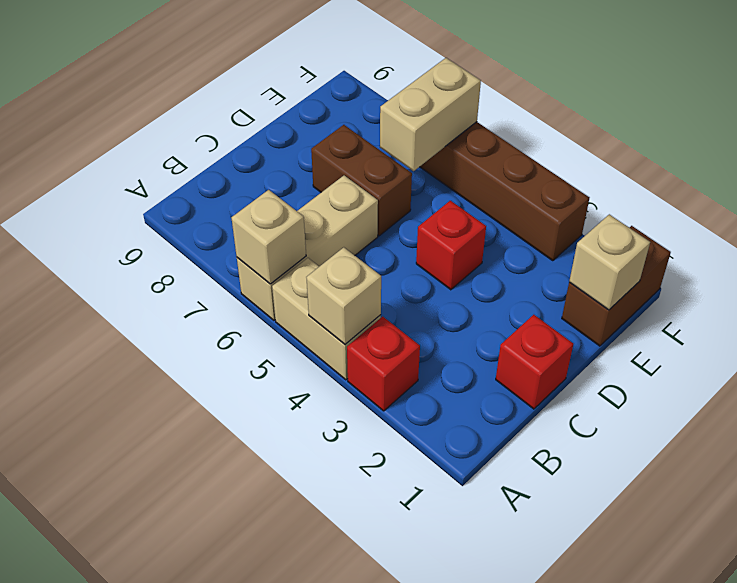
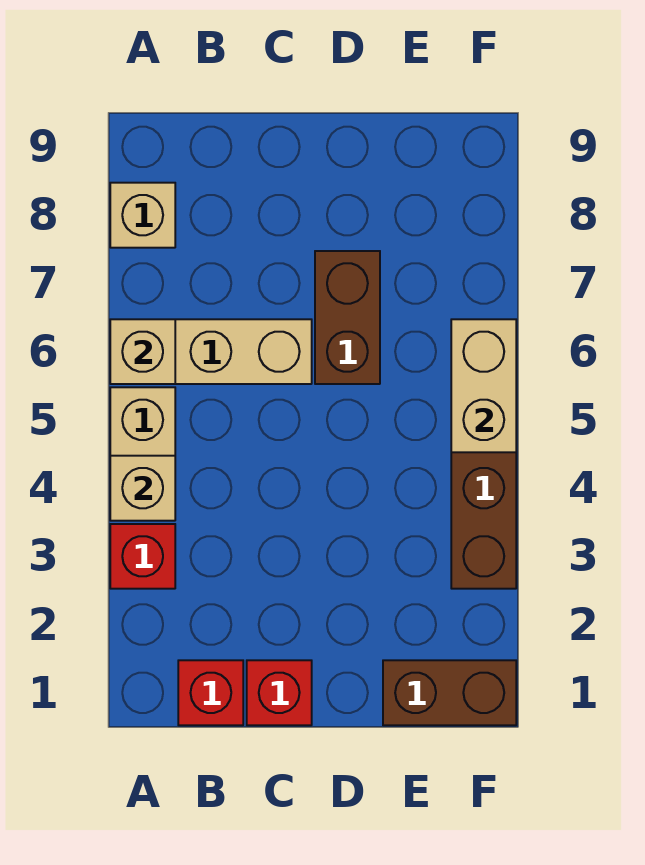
red 1x1 brick [416,201,486,290] -> red 1x1 brick moved to [178,660,243,725]
tan 1x1 brick [569,214,650,310] -> tan 1x1 brick moved to [110,183,175,248]
tan 1x2 brick [380,58,481,171] -> tan 1x2 brick turned to [451,319,516,452]

